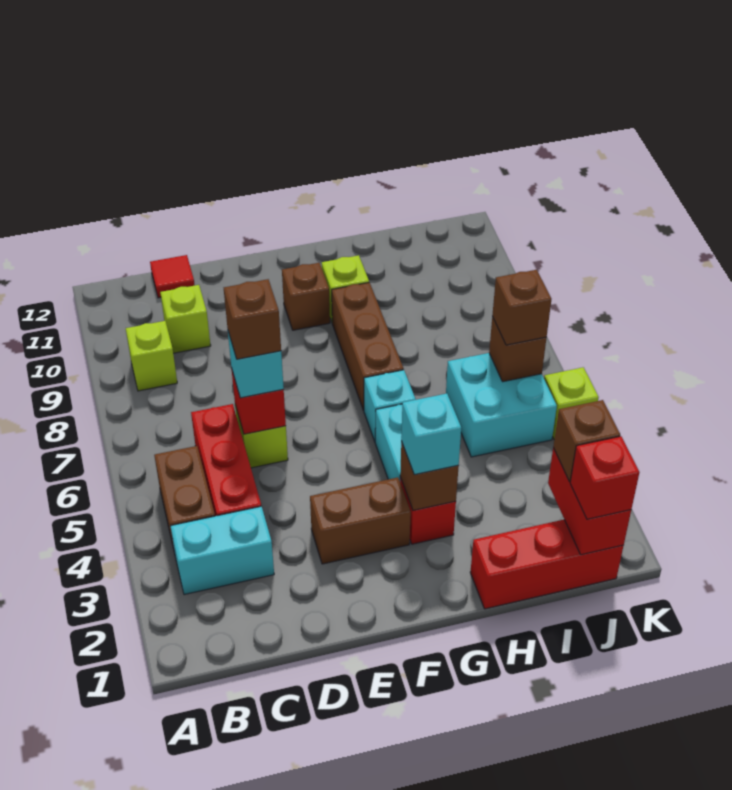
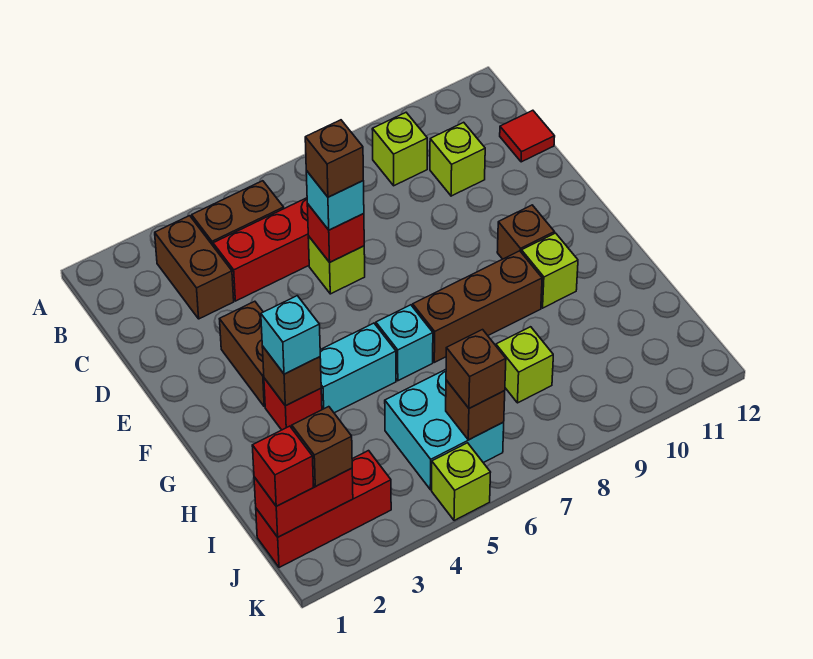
cyan 1x2 brick [170,506,274,595] -> brown 1x2 brick [155,216,234,319]
red 1x3 brick [470,520,624,609] -> red 1x3 brick turned to [256,451,391,568]
none -> lime 1x1 brick [496,327,553,403]

